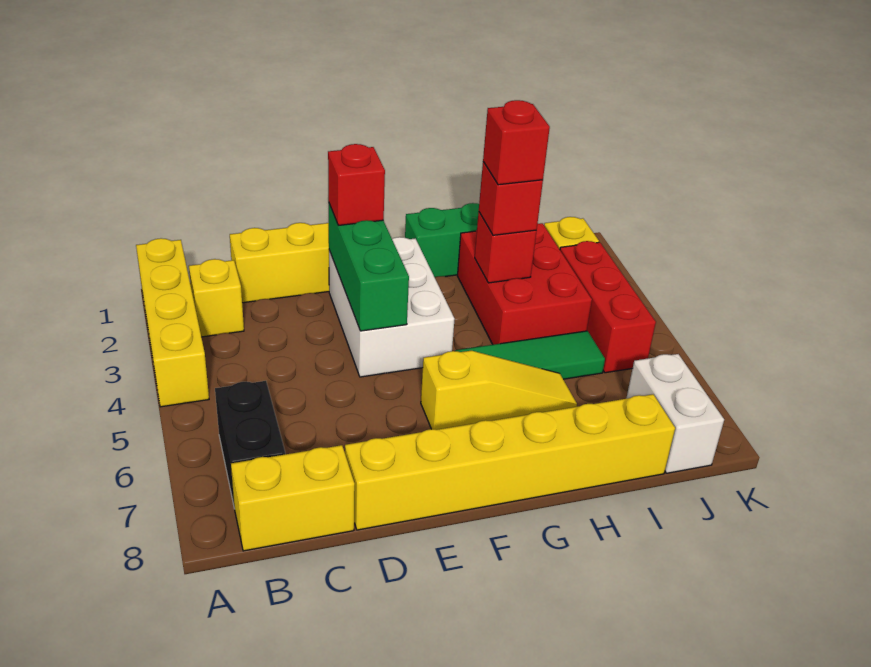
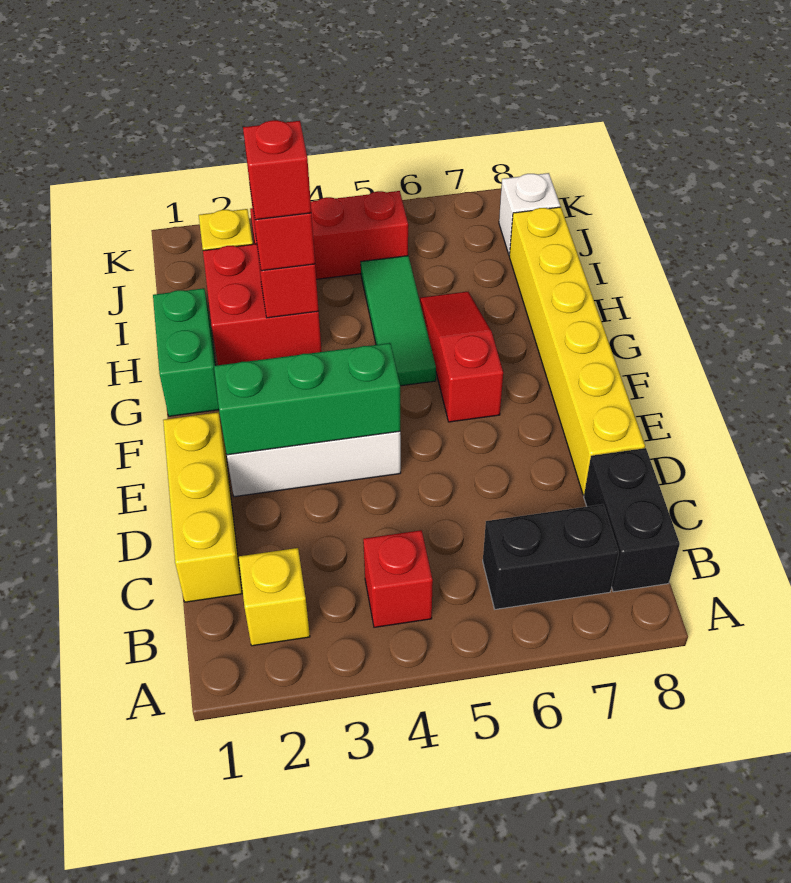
yellow 1x4 brick [136,238,209,407] -> none
yellow 1x2 brick [231,445,355,551] -> black 1x2 brick [584,448,680,592]
red 1x1 brick [328,144,385,225] -> red 1x1 brick moved to [363,530,433,627]
yellow 1x3 slope [421,351,577,430] -> red 1x3 slope [420,292,503,422]
red 2x3 brick [458,223,592,345] -> red 2x2 brick [203,244,322,365]
white 1x2 brick [626,354,724,473] -> white 1x1 brick [499,173,560,255]

